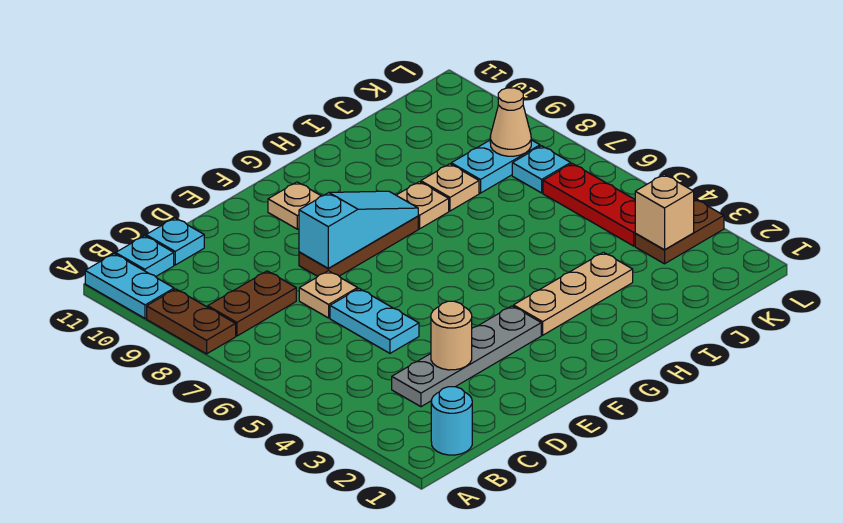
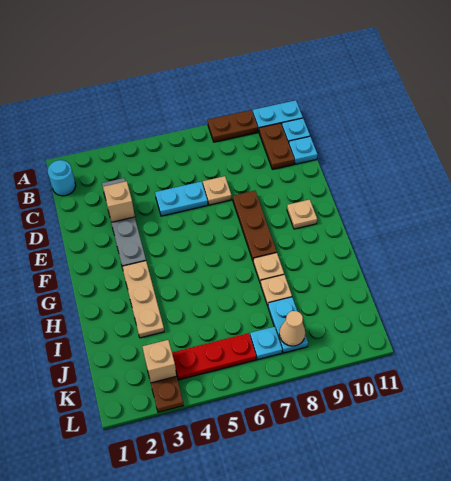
brown 1x2 plate [208,271,296,336] -> brown 1x2 plate moved to [259,123,295,169]
tan 1x1 round brick [431,301,472,370] -> tan 1x1 brick [103,181,135,222]
cyan 1x3 slope [299,191,418,268] -> none

